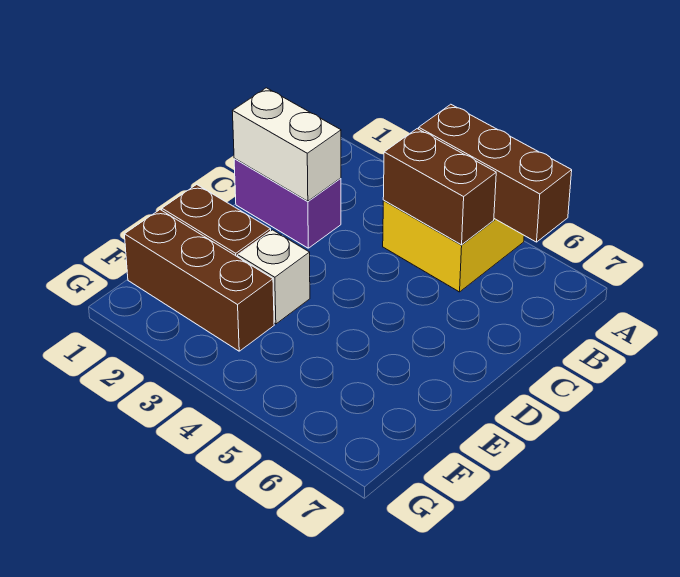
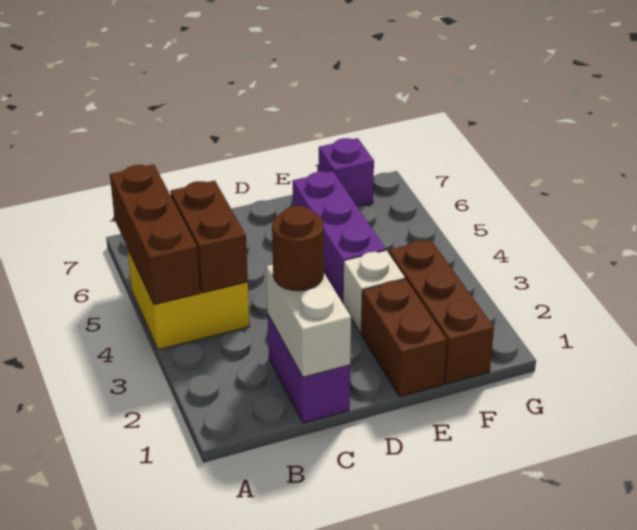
none -> brown 1x1 round brick [272,206,324,291]
none -> purple 1x3 brick [292,171,386,303]
none -> purple 1x1 brick [319,138,374,207]

